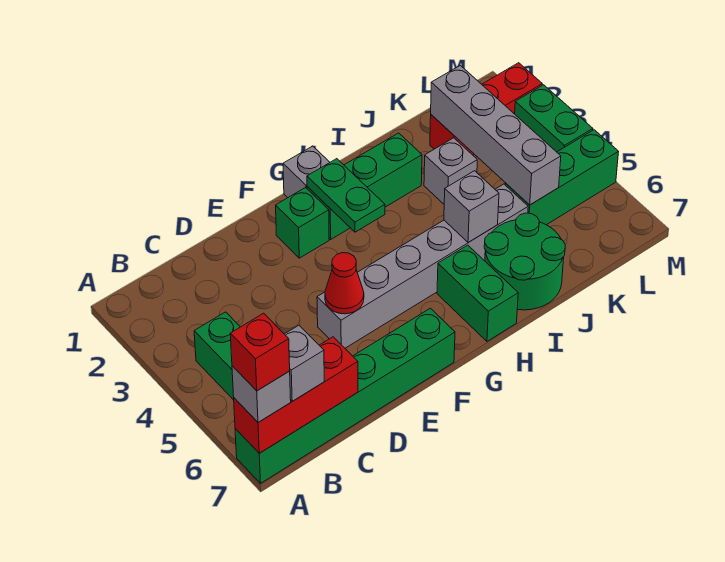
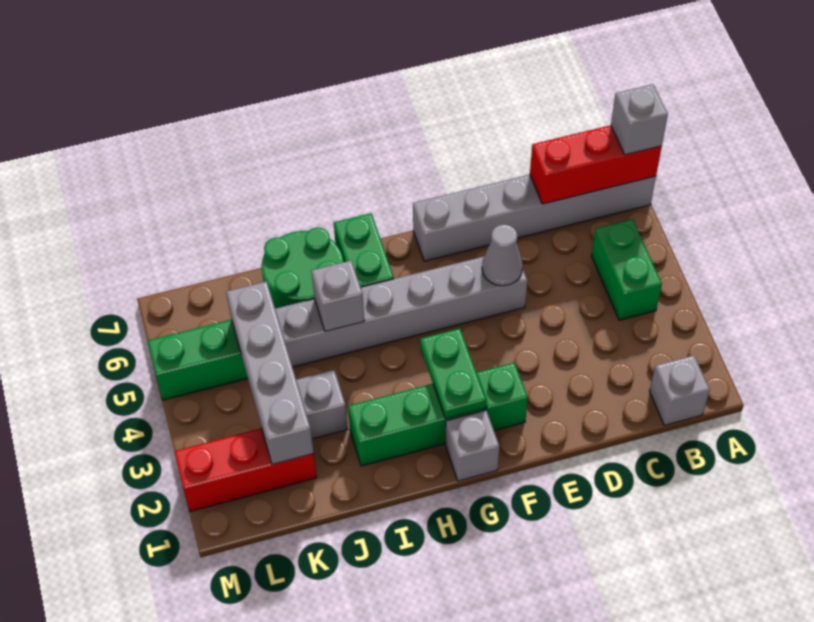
green 1x6 brick [235,308,455,483] -> grey 1x6 brick [413,175,656,261]
red 1x1 brick [230,313,290,391] -> none
grey 1x1 brick [285,325,324,401] -> grey 1x1 brick moved to [650,355,710,425]
red 1x1 cone [325,253,364,314] -> grey 1x1 cone [482,224,523,286]
green 1x2 brick [515,85,593,152] -> none

